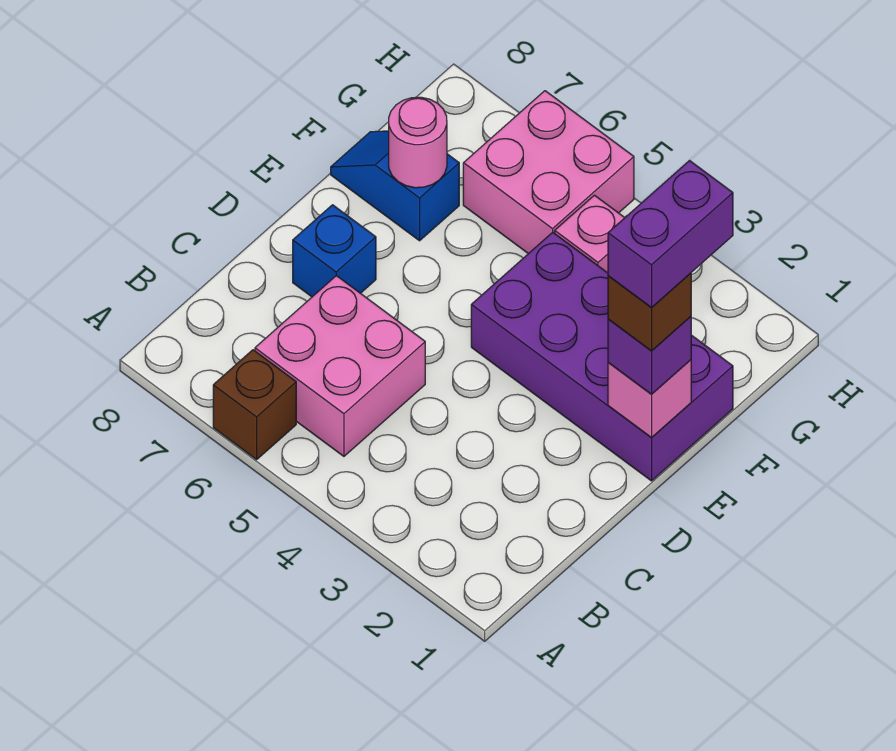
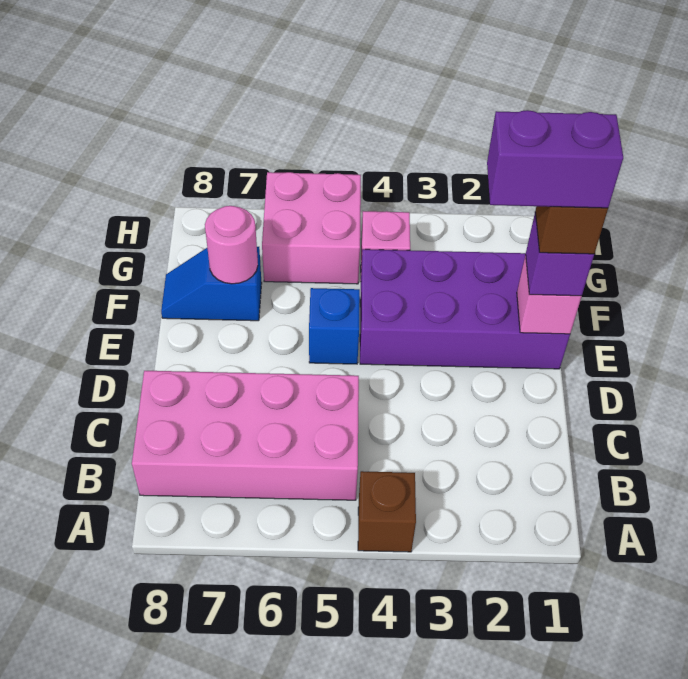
brown 1x1 brick [213,350,296,460] -> brown 1x1 brick moved to [358,471,416,552]
pink 2x2 brick [255,276,425,456] -> pink 2x4 brick [132,371,359,500]
blue 1x1 brick [293,205,376,297] -> blue 1x1 brick moved to [309,288,360,364]
purple 1x2 brick [608,161,733,308] -> purple 1x2 brick turned to [487,110,623,208]

